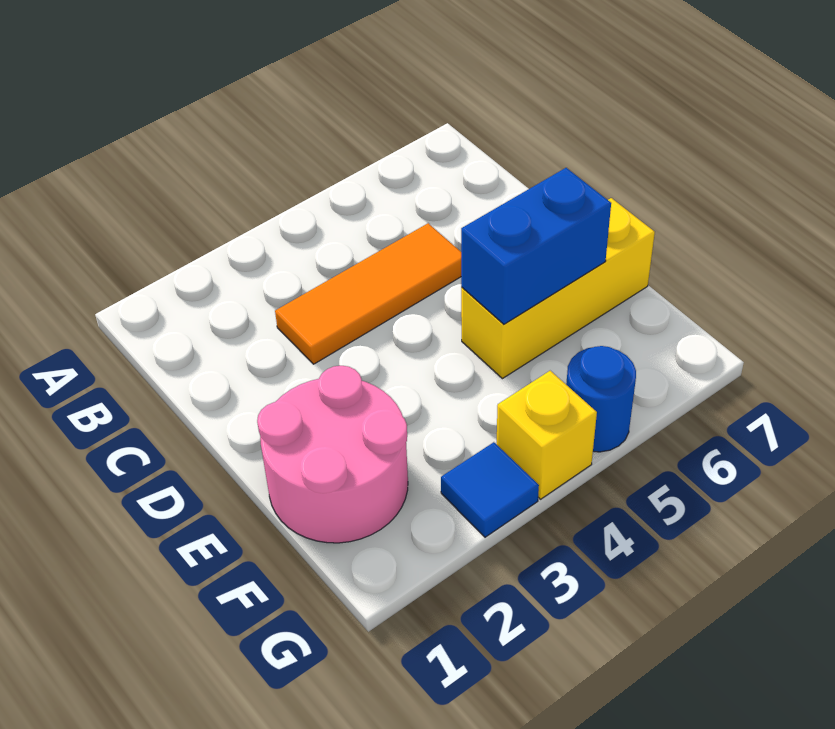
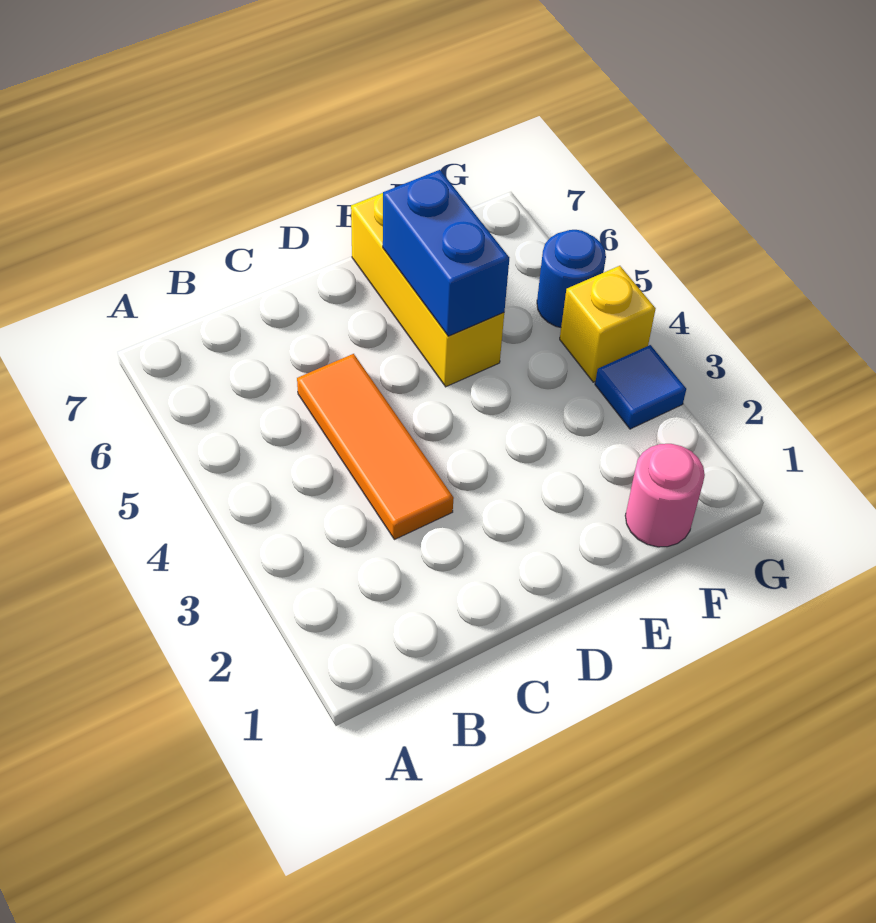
pink 2x2 round brick [257,366,408,543] -> pink 1x1 round brick [625,444,705,547]

